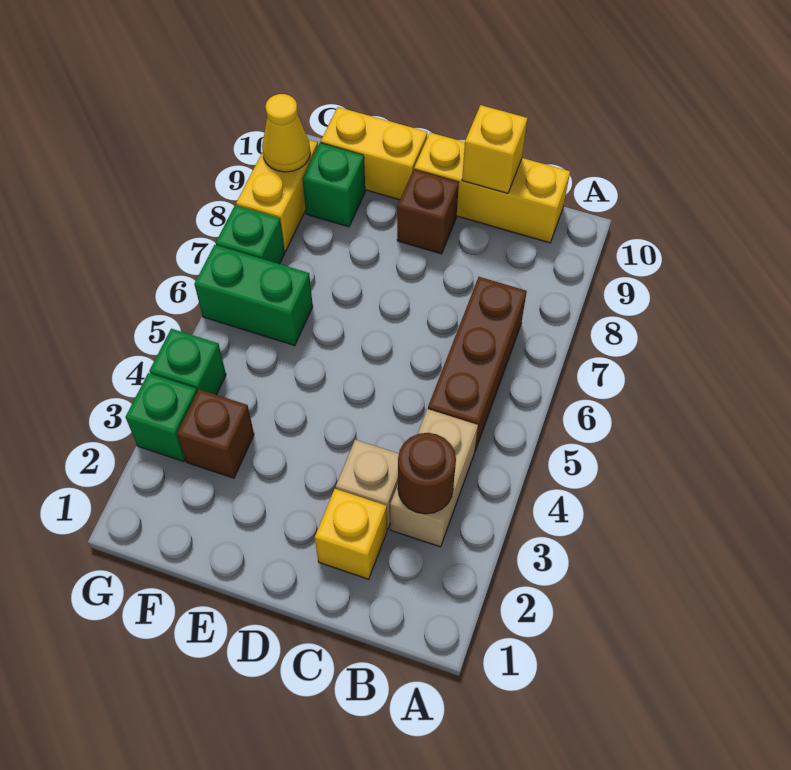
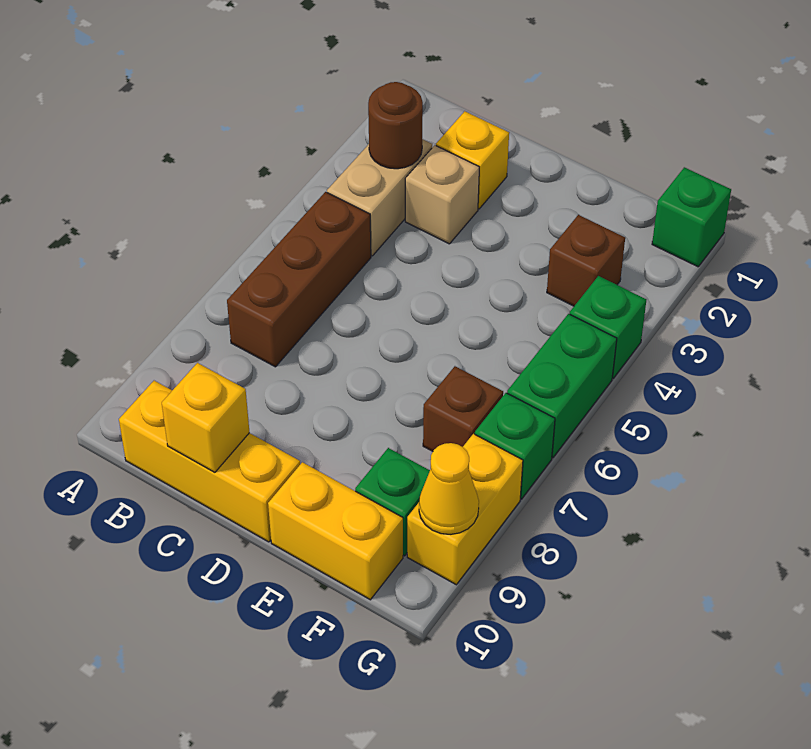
brown 1x1 brick [397,170,459,254] -> brown 1x1 brick moved to [423,366,503,451]
green 1x2 brick [194,245,313,346] -> green 1x2 brick turned to [507,314,617,458]
green 1x1 brick [126,373,197,462] -> green 1x1 brick moved to [652,167,731,267]

